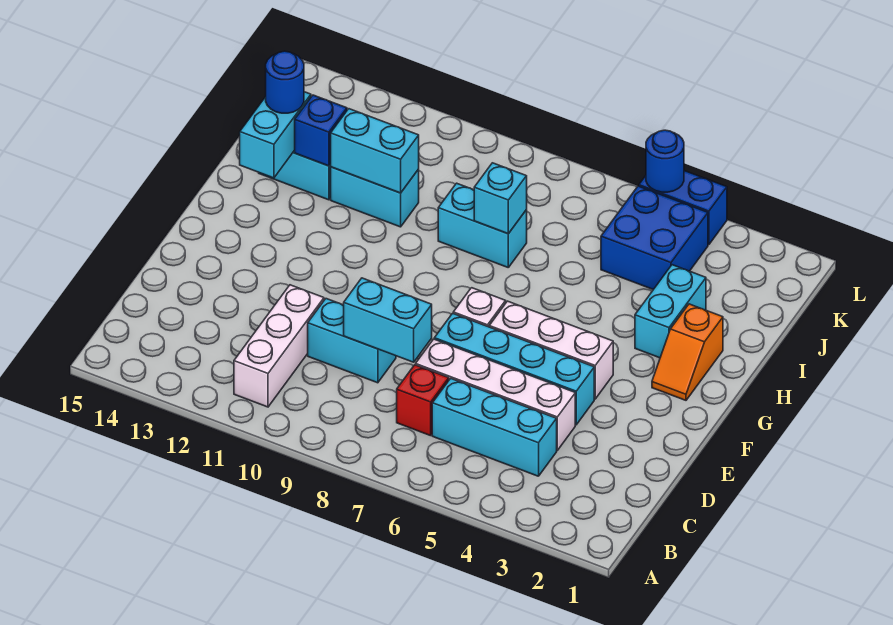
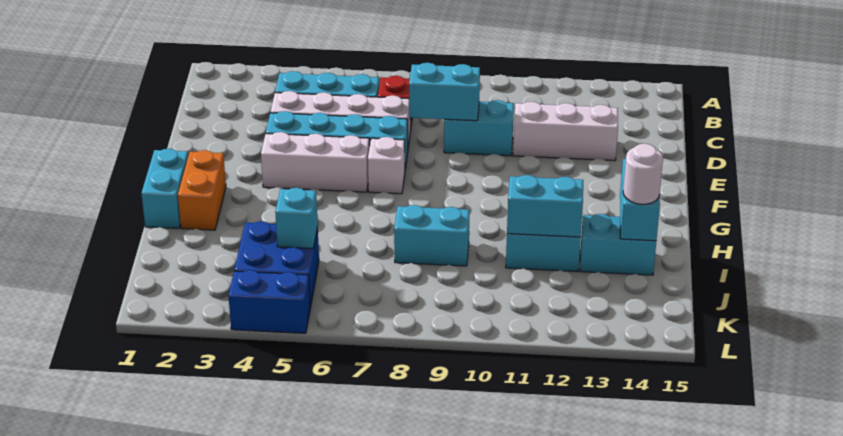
white 1x3 brick [234,285,324,407] -> white 1x3 brick turned to [513,102,618,161]
orange 1x2 slope [652,304,723,400] -> orange 1x2 brick [178,150,226,230]
cyan 1x2 brick [635,265,706,358] -> cyan 1x2 brick moved to [141,149,188,228]
cyan 1x1 brick [474,163,527,234] -> cyan 1x1 brick moved to [275,188,318,248]
blue 1x1 brick [295,95,347,166] -> none
blue 1x1 round brick [266,51,304,113] -> white 1x1 round brick [623,144,663,204]
blue 1x1 round brick [646,130,684,192] -> none

